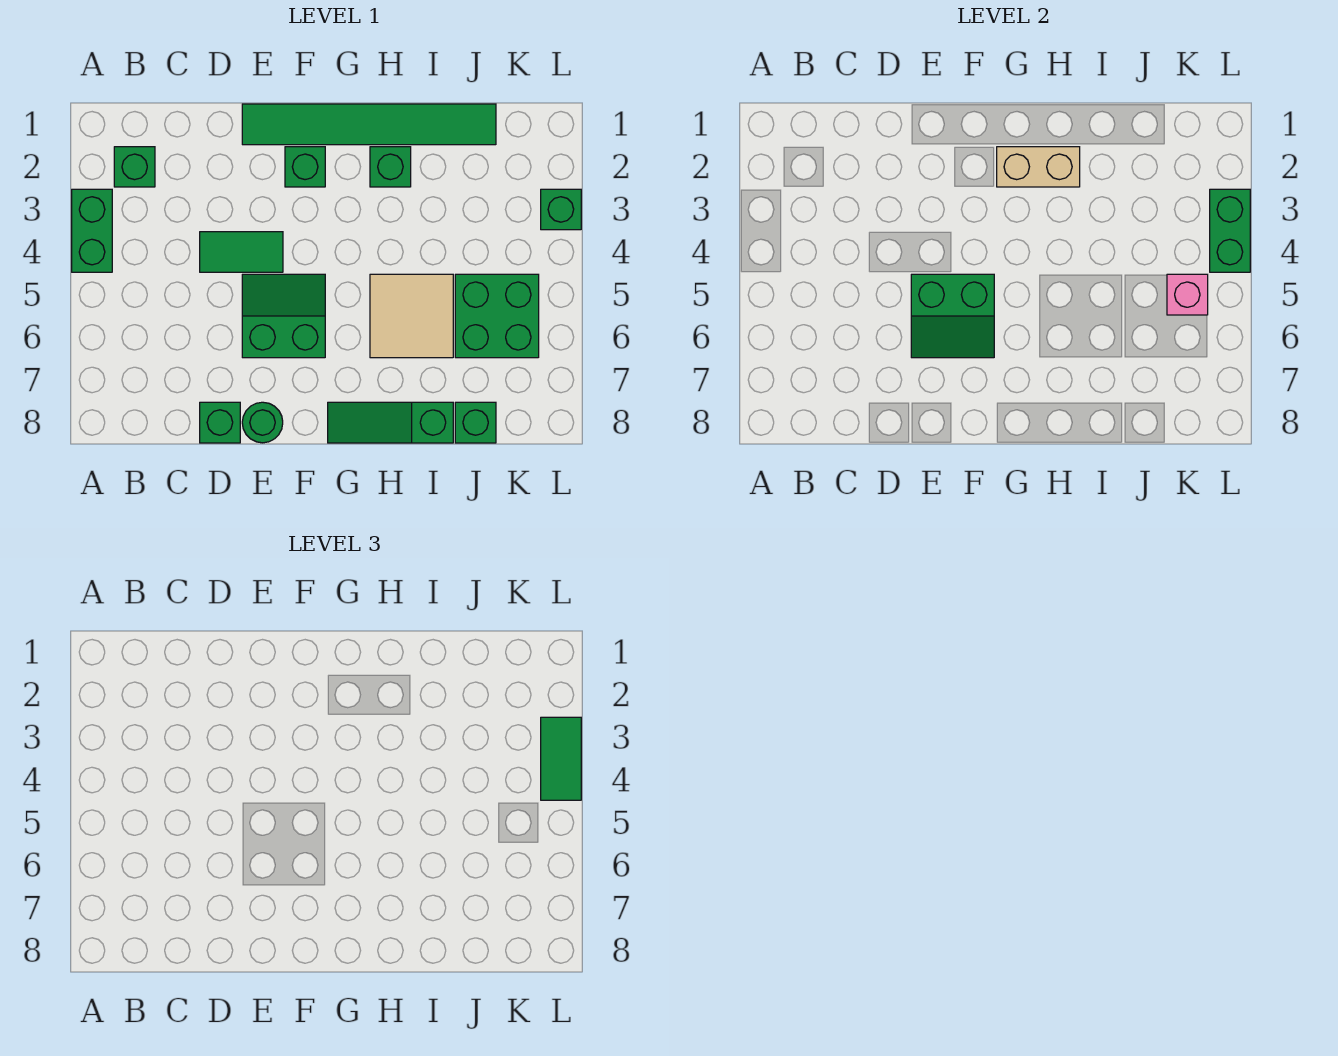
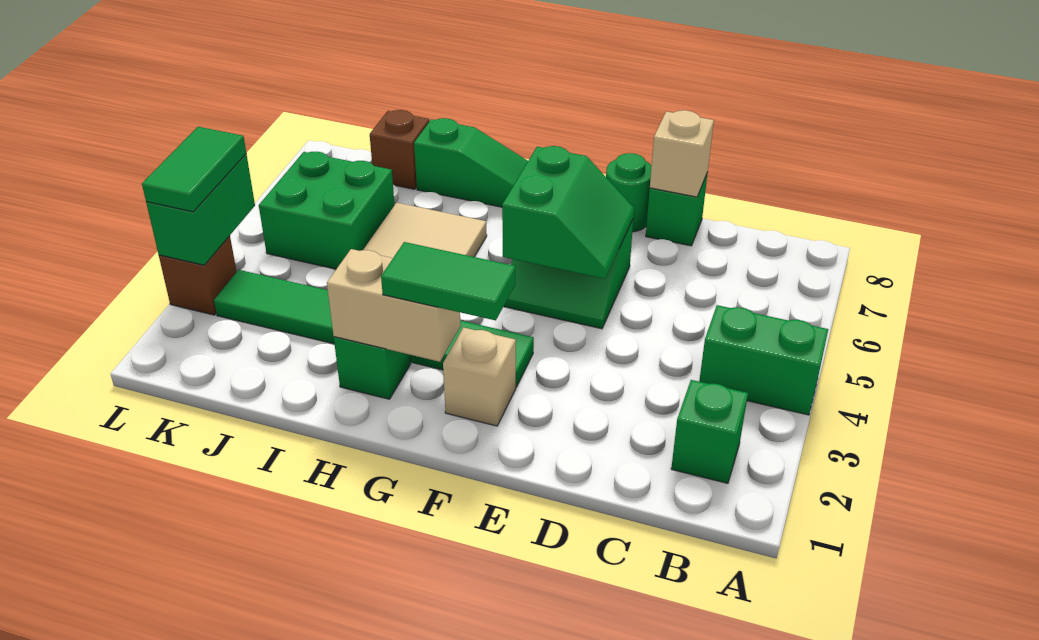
green 1x2 brick [72,189,112,272] -> green 1x2 brick turned to [699,305,828,415]
green 1x2 tile [200,232,283,272] -> green 1x2 tile moved to [381,242,515,320]
none -> tan 1x1 brick [650,110,714,197]
green 1x6 tile [242,104,496,145] -> green 1x6 tile moved to [214,270,534,387]
green 2x2 slope [911,274,994,358] -> green 2x2 slope turned to [502,146,634,279]
green 1x1 brick [285,147,325,187] -> tan 1x1 brick [443,327,516,426]
green 1x1 brick [455,402,496,443] -> brown 1x1 brick [370,110,429,189]
pink 1x1 brick [1167,274,1208,315] -> none
green 1x1 brick [541,189,581,230] -> brown 1x1 brick [159,236,237,315]

